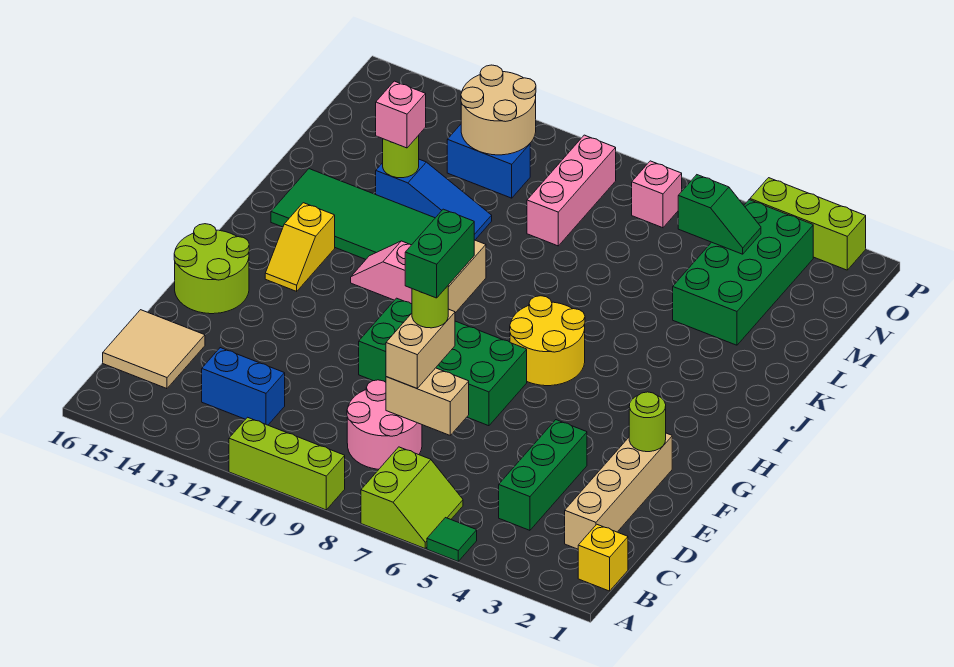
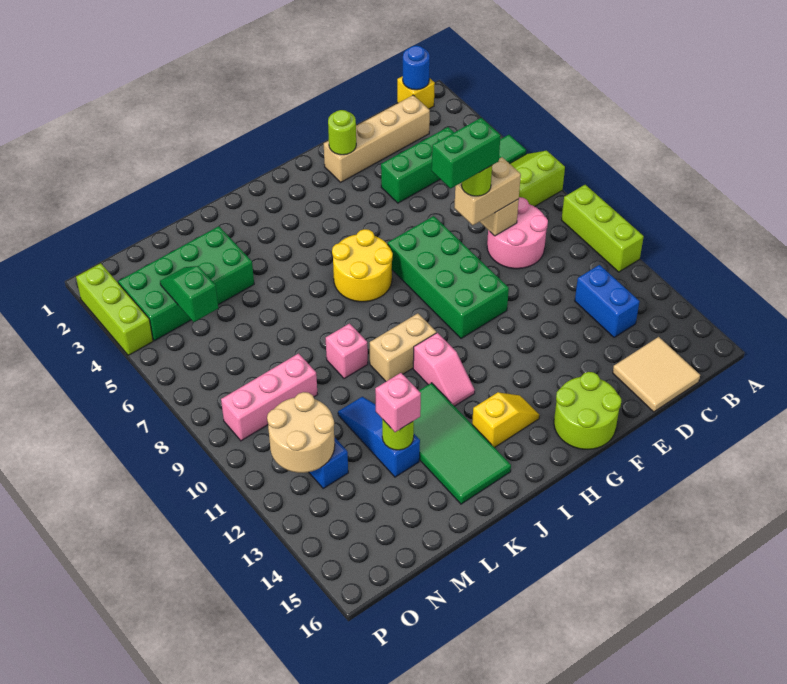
none -> blue 1x1 round brick [403,46,430,90]
pink 1x1 brick [632,161,682,228] -> pink 1x1 brick moved to [326,323,368,379]

